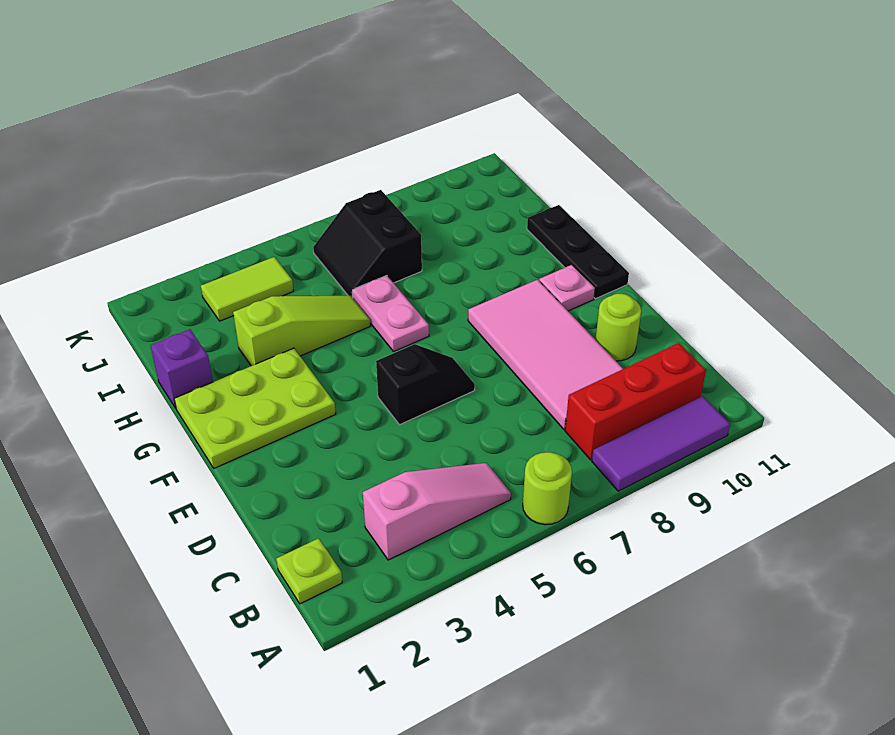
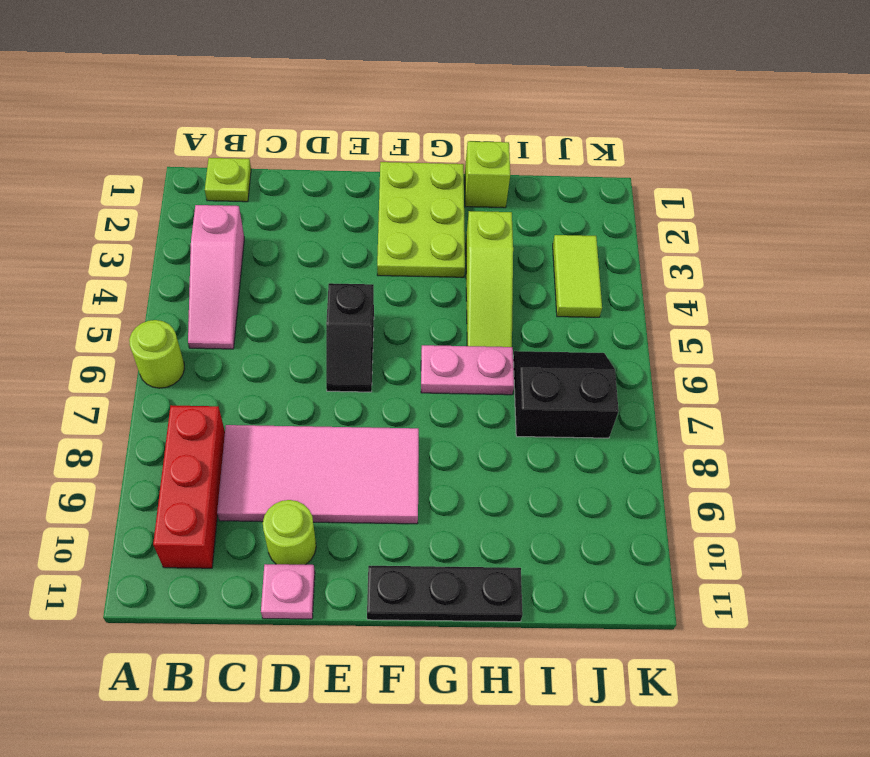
purple 1x3 tile [592,396,730,491] -> none
pink 1x1 plate [539,265,595,311] -> pink 1x1 plate moved to [261,564,315,619]
purple 1x1 brick [150,329,213,408] -> lime 1x1 brick [465,141,510,208]

